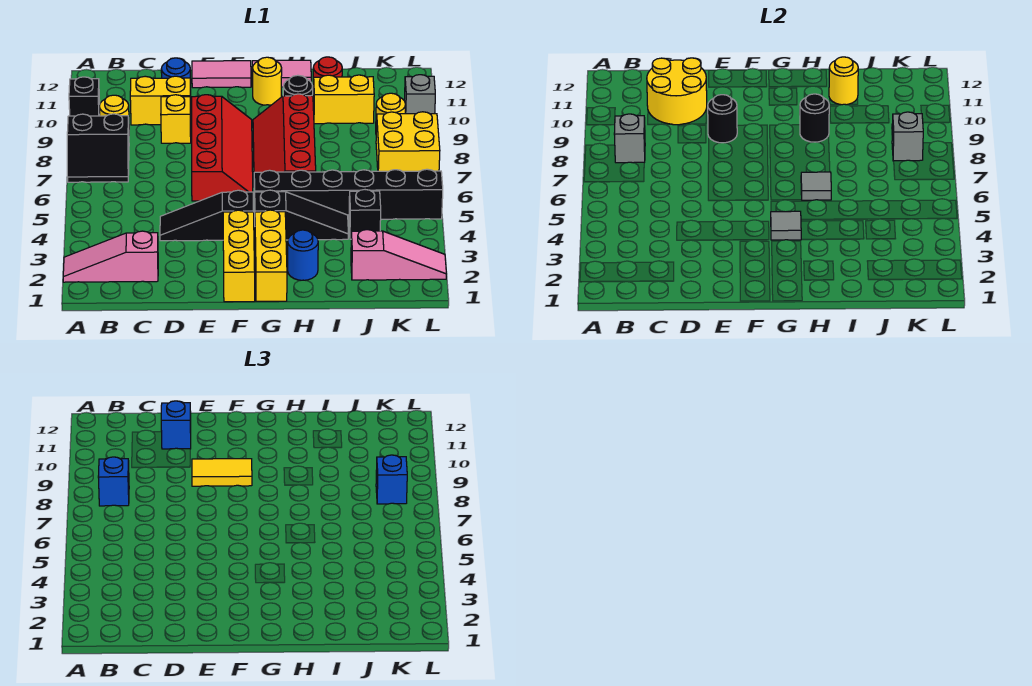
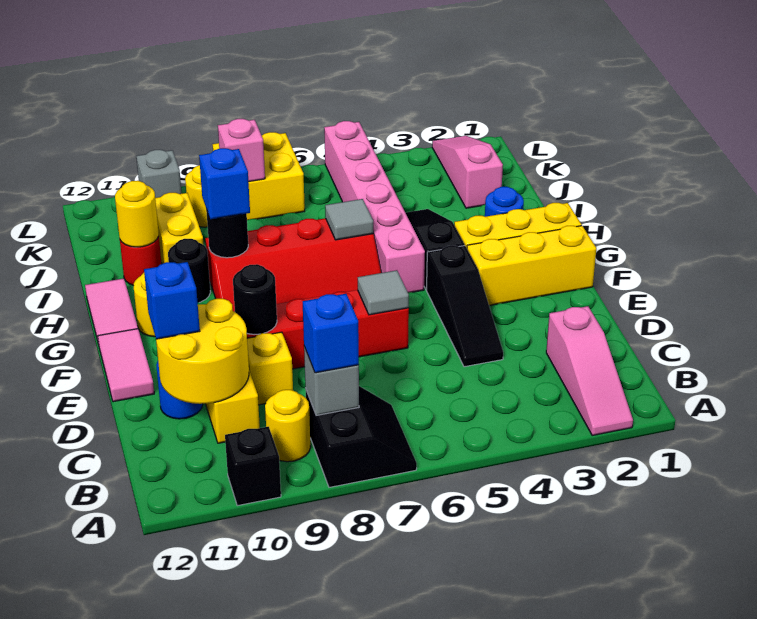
yellow 1x2 tile [192,459,252,486] -> none
grey 1x1 tile [771,211,802,240] -> grey 1x1 tile moved to [358,270,409,315]
black 1x6 brick [254,169,443,220] -> pink 1x6 brick [324,121,425,293]
black 1x1 brick [349,190,381,239] -> none
grey 1x1 brick [892,112,923,161] -> pink 1x1 brick [218,119,265,182]
blue 1x1 brick [376,455,407,504] -> blue 1x1 brick moved to [199,148,250,219]

